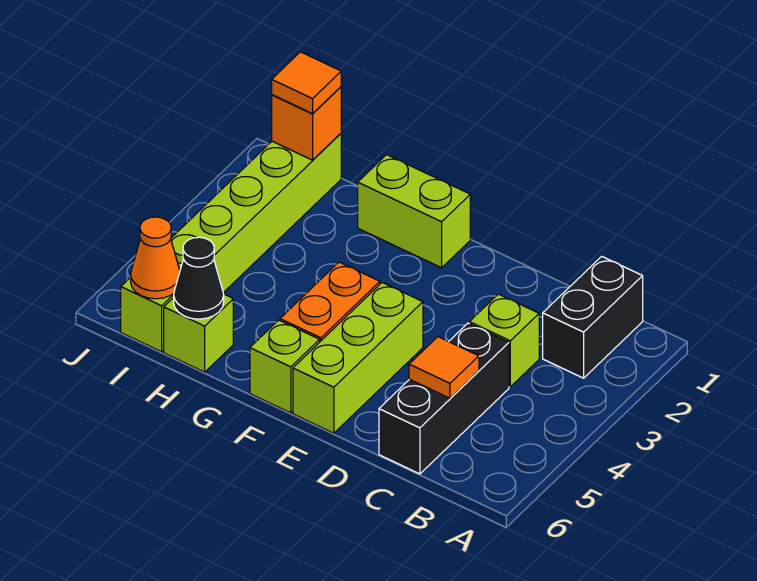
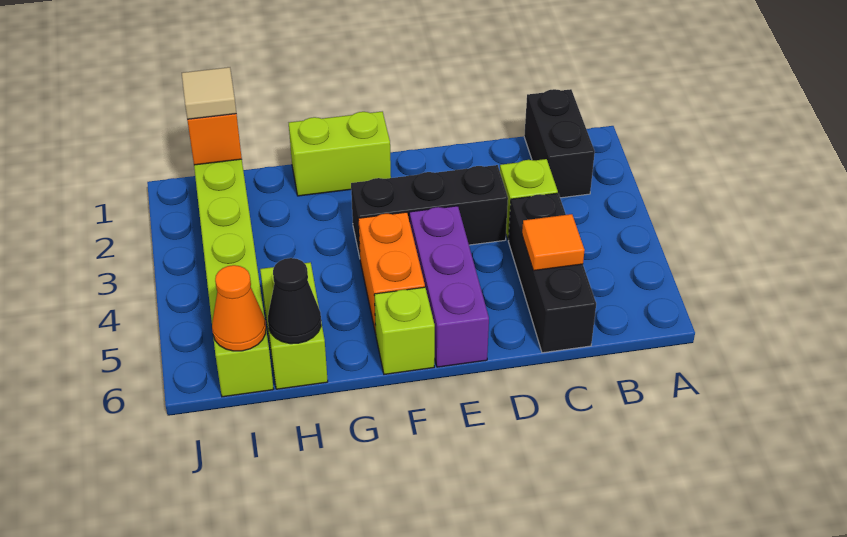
none -> black 1x3 brick [351,165,508,257]
lime 1x3 brick [293,283,423,433] -> purple 1x3 brick [410,206,489,367]
lime 1x1 brick [164,294,233,372] -> lime 1x2 brick [260,262,328,389]
orange 1x1 tile [272,52,341,114] -> tan 1x1 tile [182,67,236,119]

